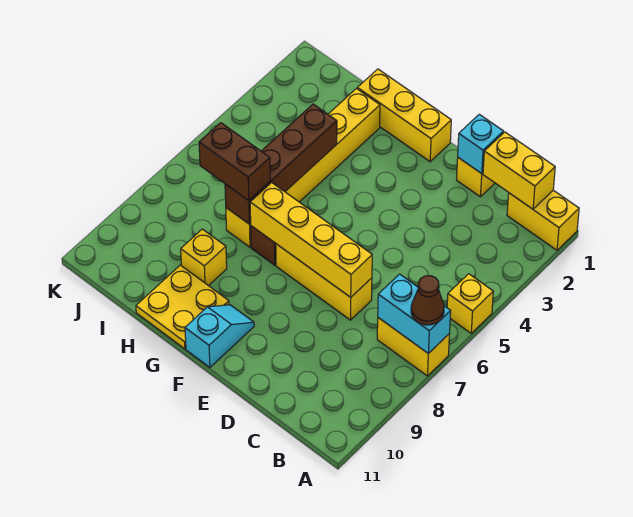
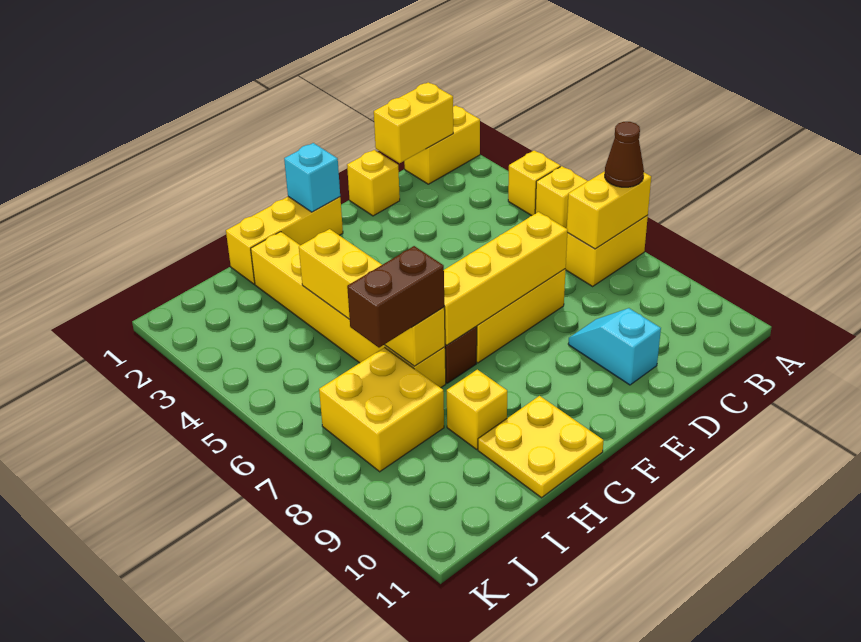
none -> yellow 1x1 brick [508,150,560,216]
cyan 1x2 brick [378,274,451,354] -> yellow 1x2 brick [567,171,651,249]
cyan 1x1 brick [458,114,504,174] -> cyan 1x1 brick moved to [284,143,340,212]
cyan 1x2 slope [185,305,254,367] -> cyan 1x2 slope moved to [568,308,661,385]
brown 1x4 brick [225,104,337,224] -> yellow 1x4 brick [299,229,445,366]
none -> yellow 2x2 brick [319,347,444,472]

